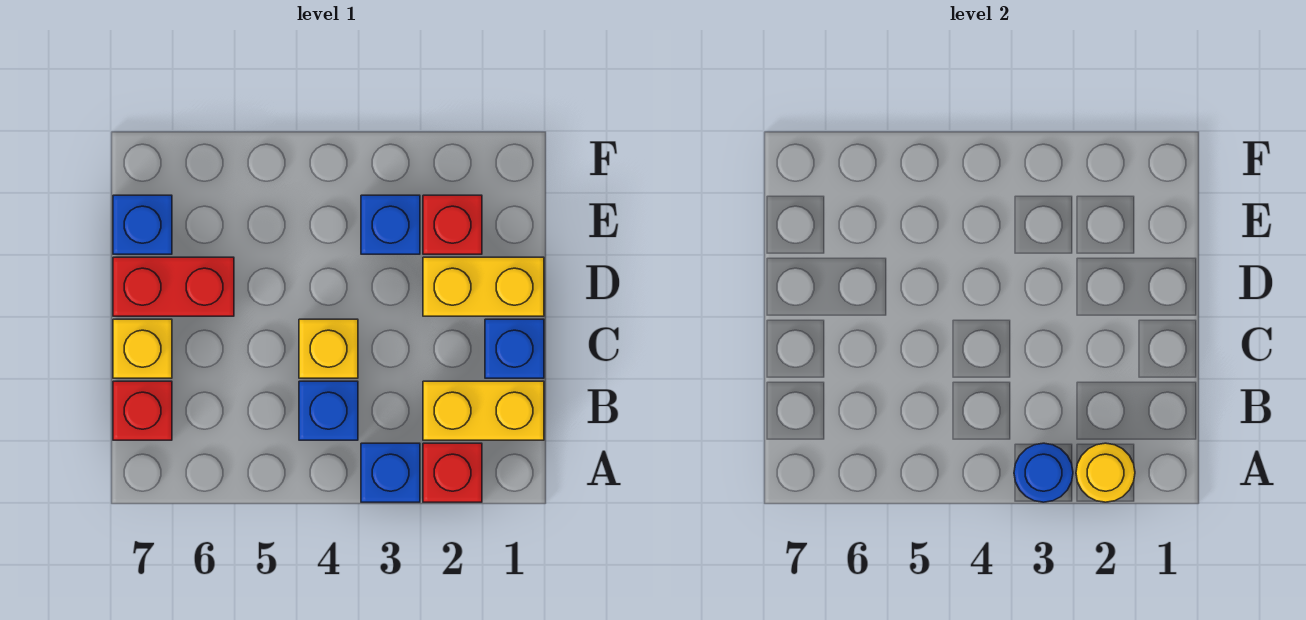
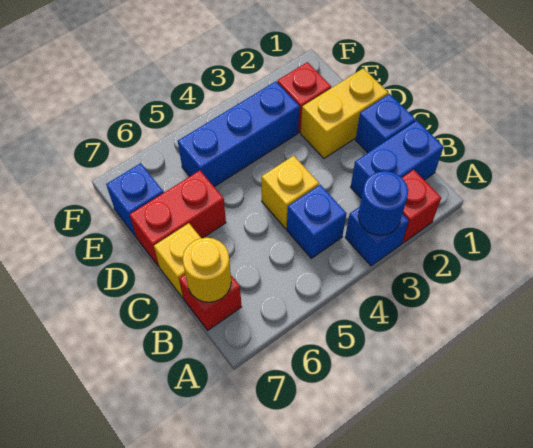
yellow 1x1 round brick [1076,443,1135,502] -> yellow 1x1 round brick moved to [183,238,231,302]
yellow 1x2 brick [423,381,544,440] -> blue 1x2 brick [351,121,444,199]
blue 1x1 brick [361,195,420,254] -> blue 1x3 brick [178,81,300,187]

